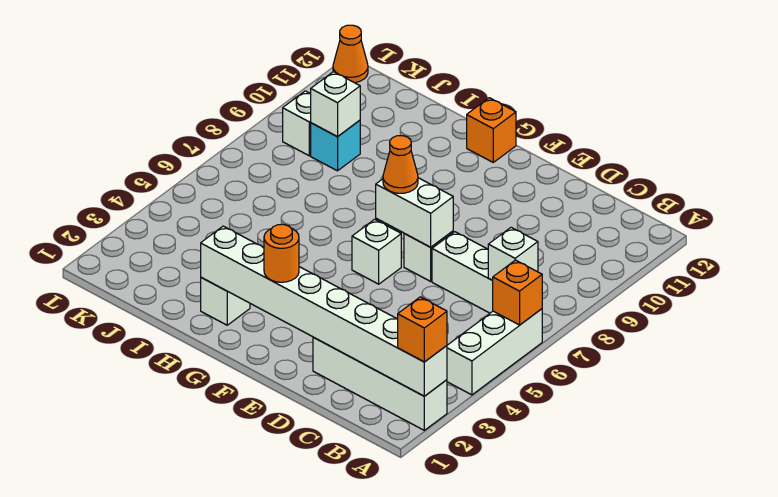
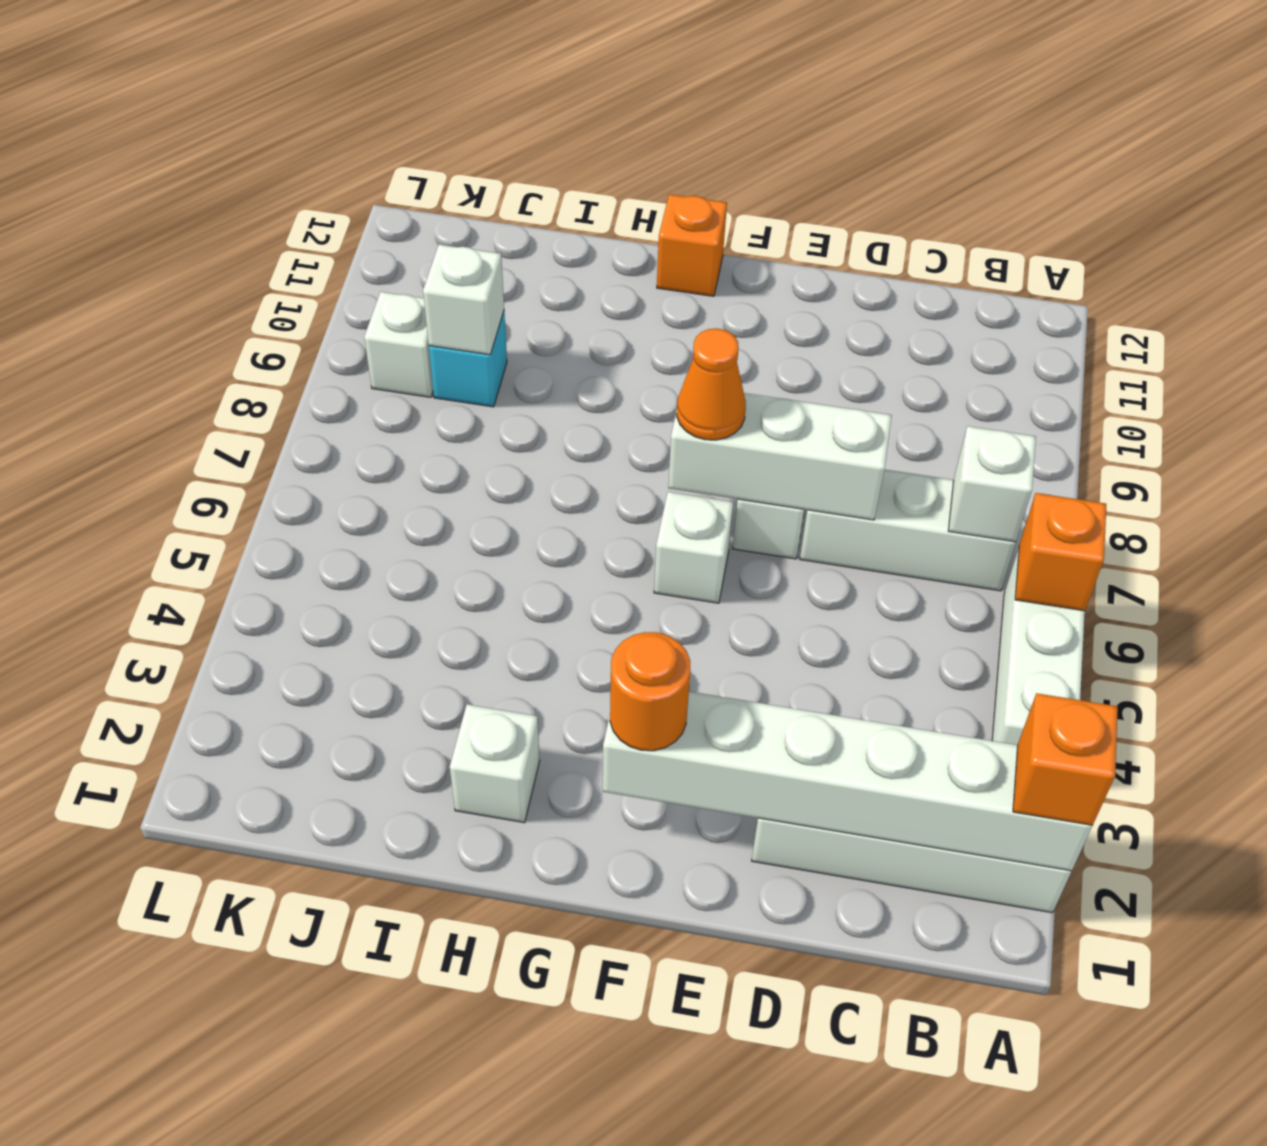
white 1x8 brick [201,226,447,396] -> white 1x6 brick [603,692,1092,871]
white 1x2 brick [376,178,453,247] -> white 1x3 brick [668,384,892,520]
orange 1x1 cone [333,25,368,83] -> none

